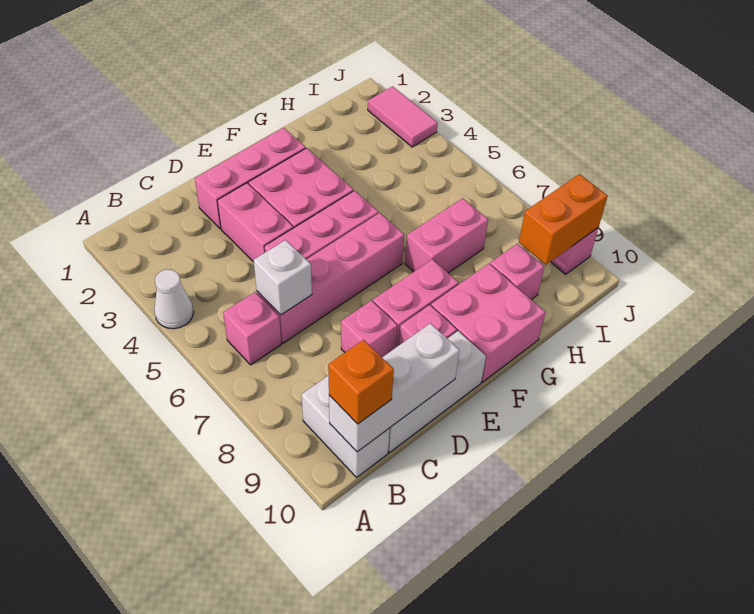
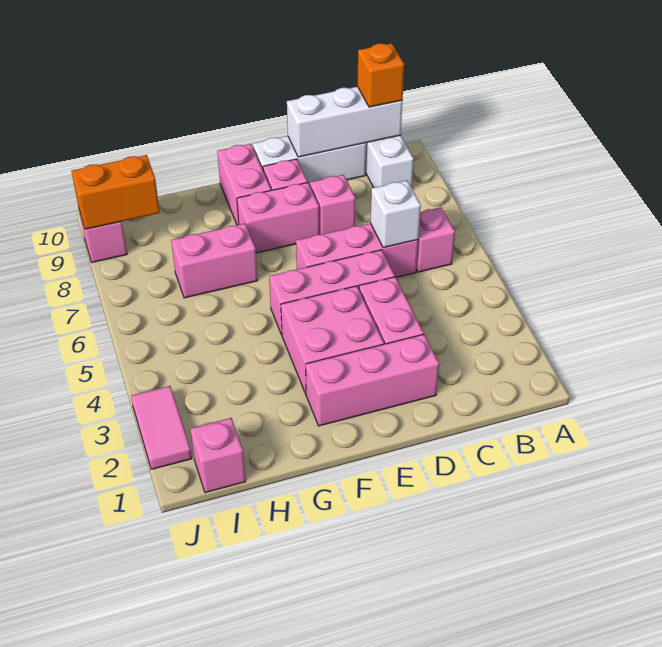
white 1x1 cone [154,270,193,329] -> none
pink 1x4 brick [257,213,404,343] -> pink 1x3 brick [296,223,418,277]
pink 2x2 brick [431,264,545,382] -> pink 1x2 brick [217,144,271,225]
pink 1x1 brick [490,244,544,300] -> pink 1x1 brick moved to [190,418,246,493]

